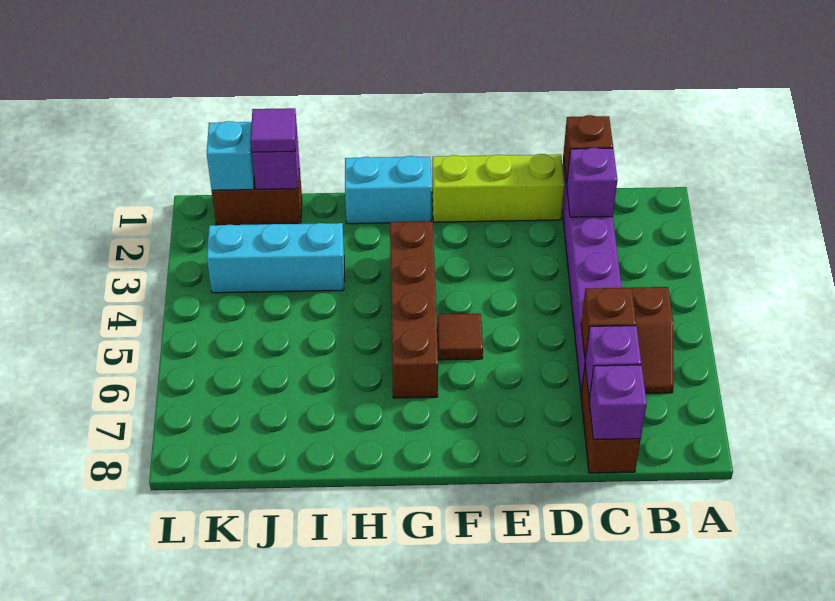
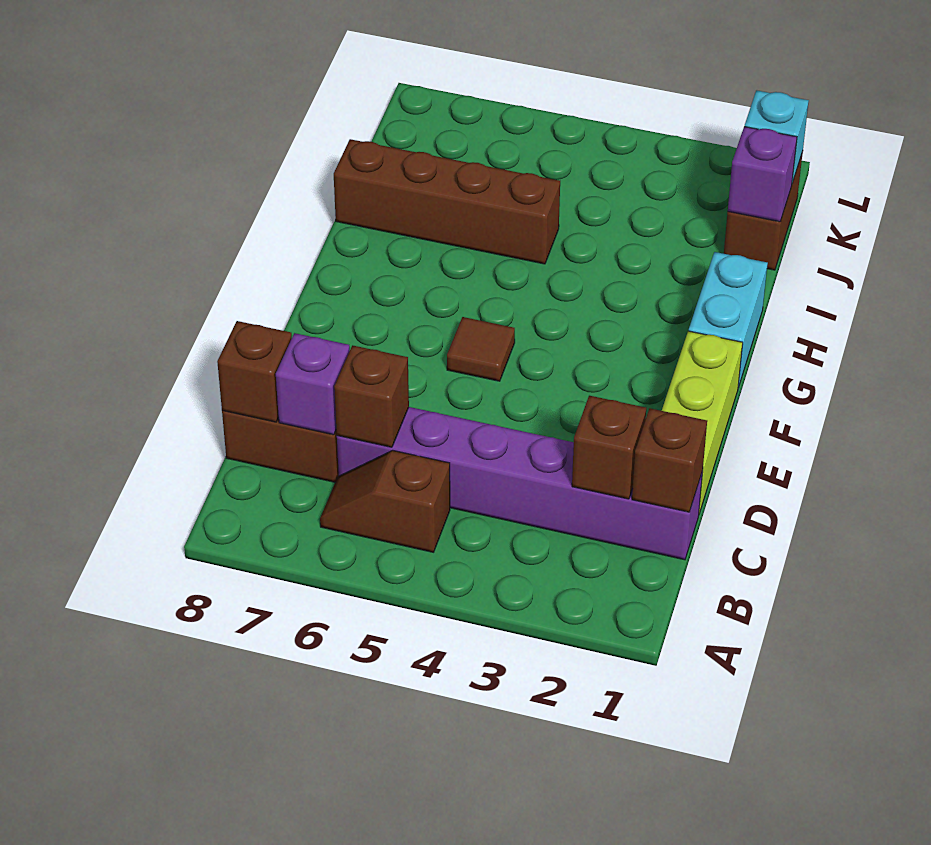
purple 1x1 brick [567,148,617,217] -> brown 1x1 brick [572,396,646,499]
purple 1x1 brick [589,365,647,440] -> brown 1x1 brick [217,321,292,422]
brown 1x4 brick [390,222,438,398] -> brown 1x4 brick moved to [334,139,560,264]
cyan 1x3 brick [207,223,344,293] -> none
purple 1x1 tile [251,108,296,152] -> none

